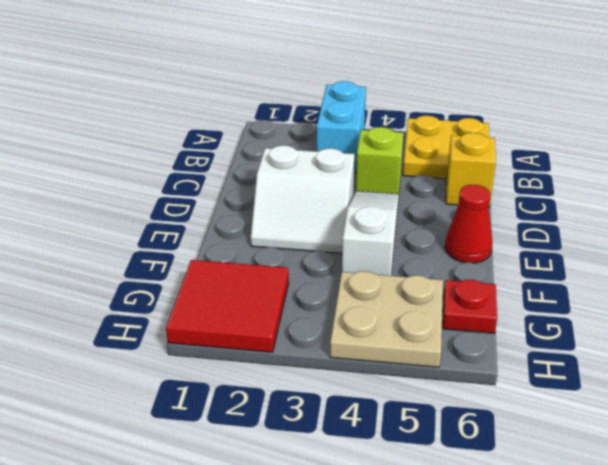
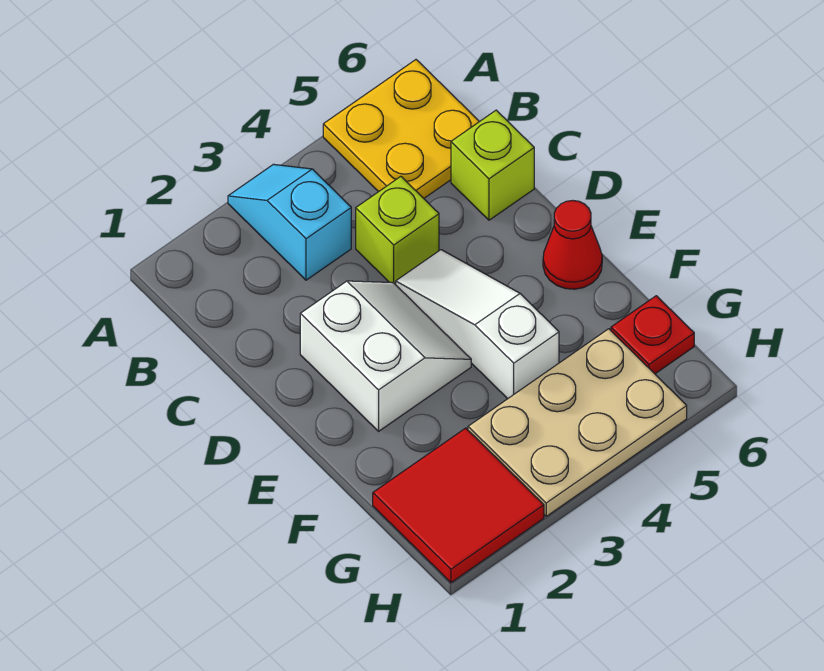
cyan 1x2 brick [317,81,366,173] -> cyan 1x2 slope [228,164,351,280]
yellow 1x1 brick [446,133,496,207] -> lime 1x1 brick [451,110,534,220]
white 2x2 slope [251,145,354,253] -> white 2x2 slope turned to [300,281,471,431]
tan 2x2 plate [330,271,443,367] -> tan 2x3 plate [468,329,687,516]

